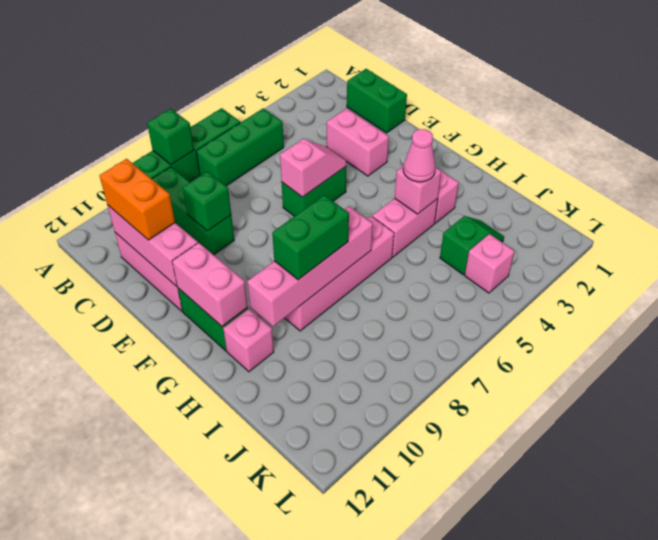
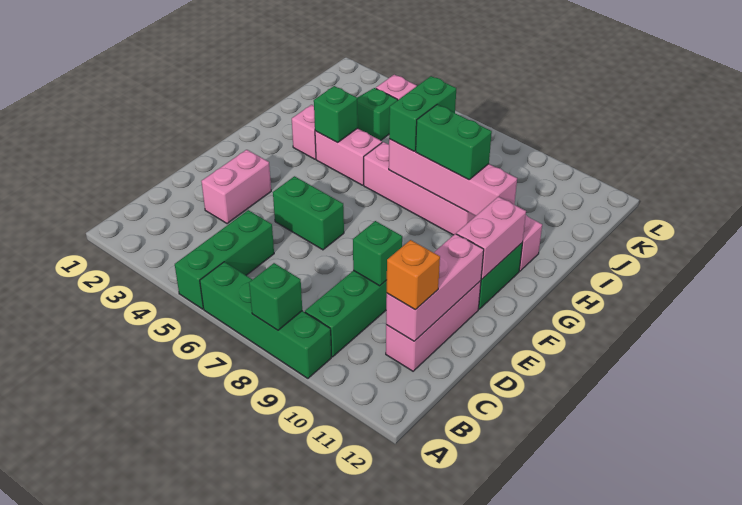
green 1x3 brick [196,108,284,186] -> green 1x3 brick turned to [175,210,274,309]
green 1x2 brick [347,69,407,133] -> green 1x2 brick moved to [389,76,456,151]
orange 1x2 brick [100,159,175,240] -> orange 1x1 brick [387,240,440,310]
pink 1x2 slope [280,139,346,197] -> none
pink 1x1 brick [395,166,441,214] -> green 1x1 brick [314,86,358,142]
pink 1x1 cone [403,129,436,182] -> none

